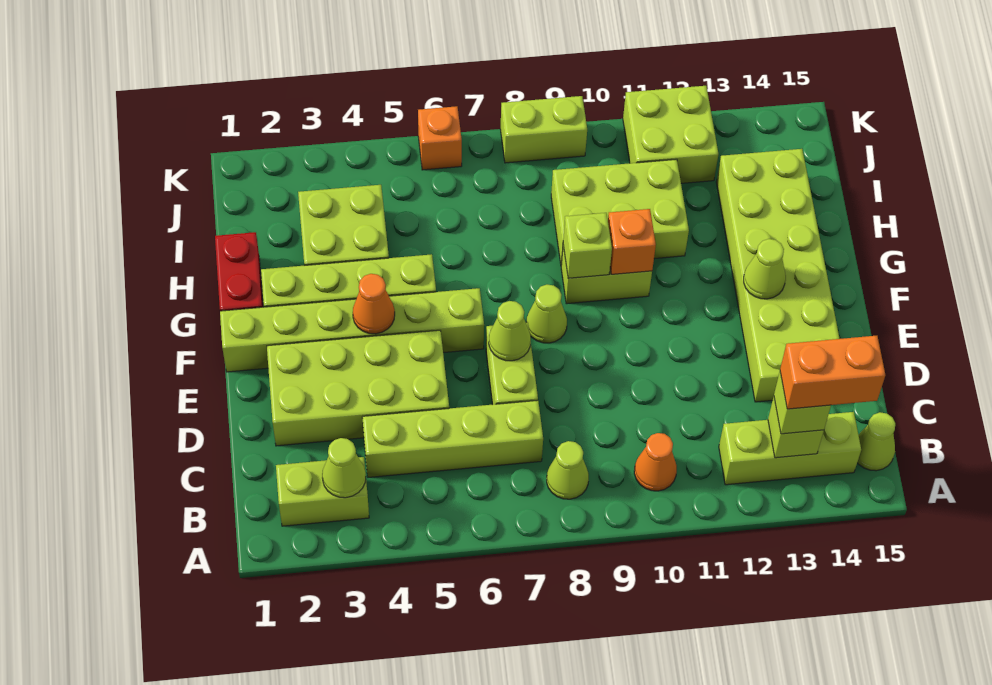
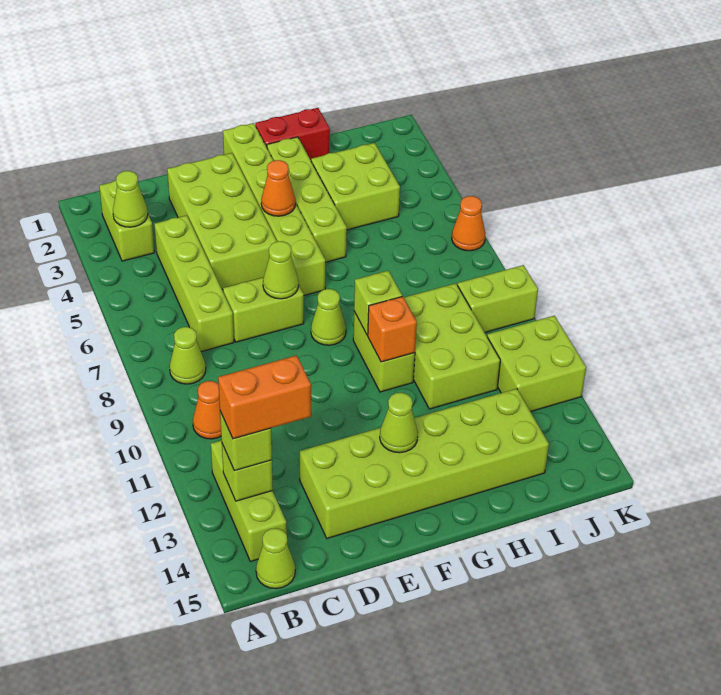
orange 1x2 brick [780,336,885,409] -> orange 1x2 brick turned to [218,355,311,439]
orange 1x1 brick [418,106,462,170] -> orange 1x1 cone [452,196,485,251]
lime 1x2 brick [500,96,587,163] -> lime 1x2 brick turned to [458,265,538,332]

